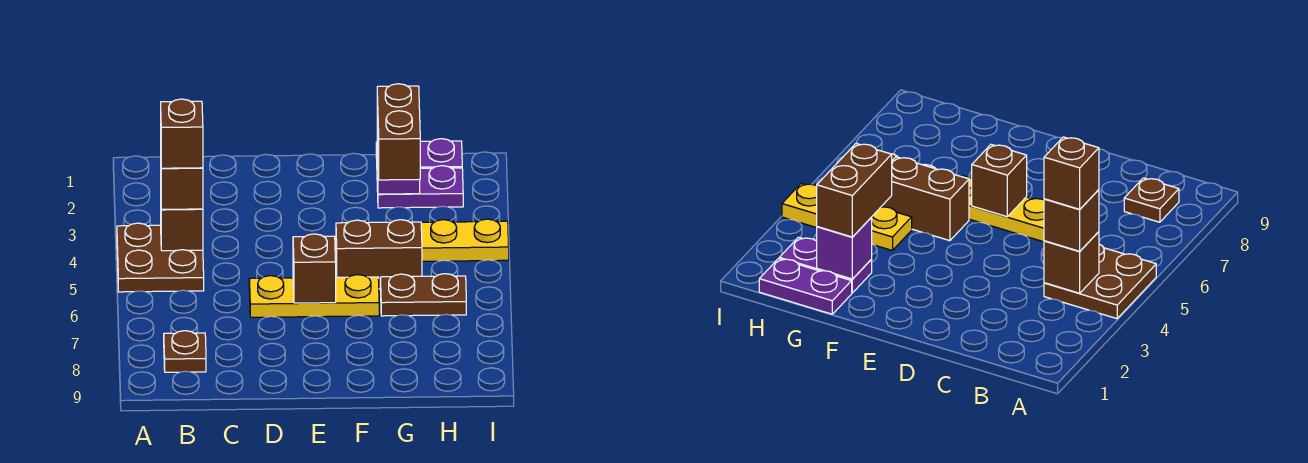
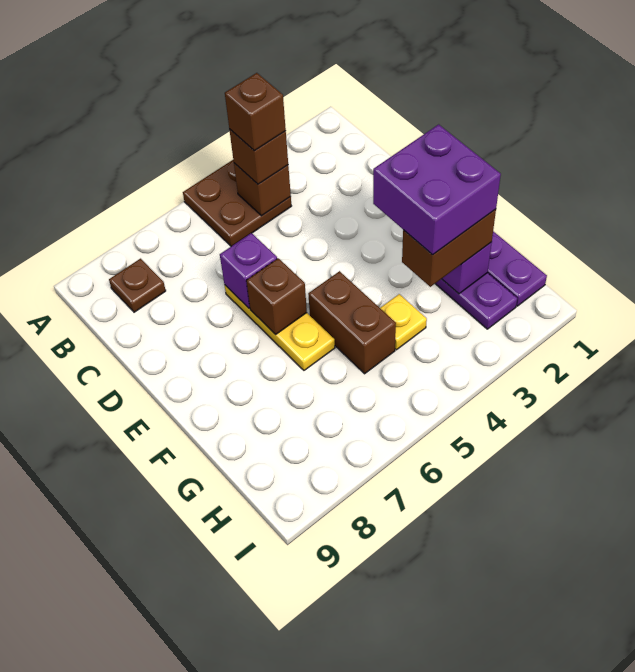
none -> purple 1x1 brick [220,233,277,308]
none -> purple 2x2 brick [373,124,501,255]
yellow 1x3 plate [421,219,509,261] -> yellow 1x1 plate [380,294,427,350]
brown 1x2 plate [380,274,466,316] -> none

